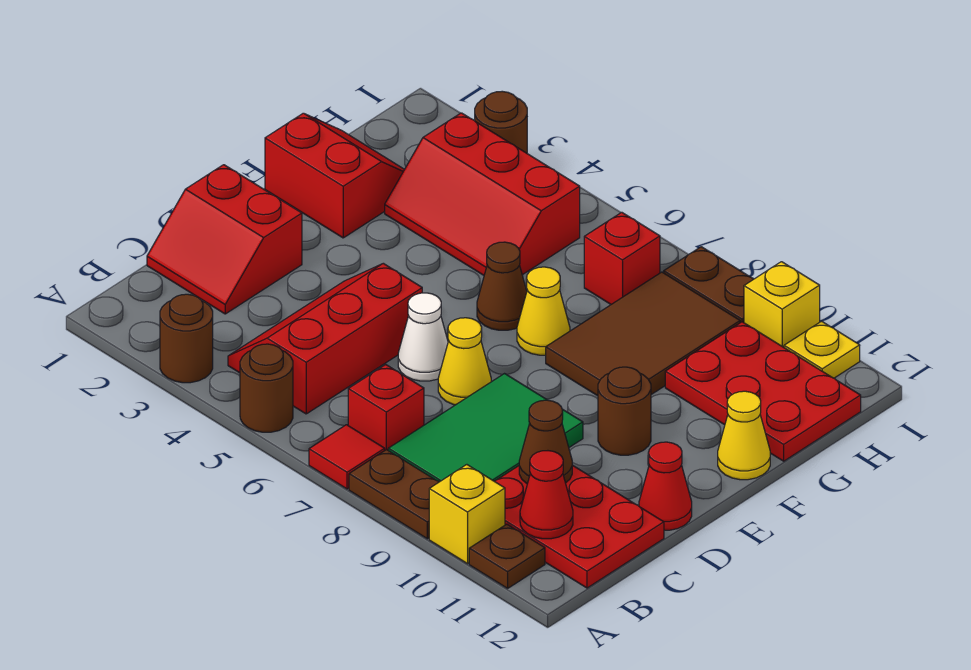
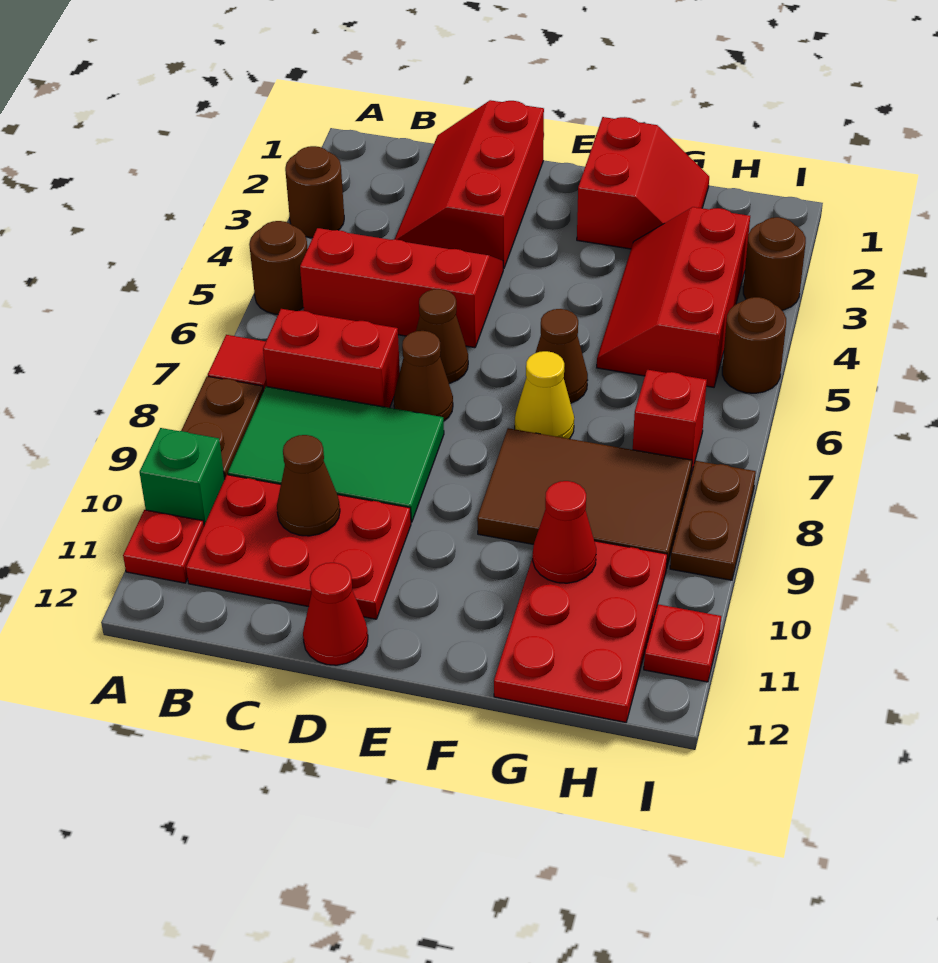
yellow 1x1 brick [429,465,505,564] -> green 1x1 brick [140,428,225,525]
brown 1x1 plate [469,524,545,588] -> red 1x1 plate [123,510,204,583]
red 1x1 brick [348,365,424,450] -> red 1x2 brick [263,309,400,408]
red 2x3 plate [495,465,664,588] -> red 2x3 plate turned to [186,475,411,619]
red 1x1 cone [520,451,573,539] -> red 1x1 cone moved to [533,481,596,583]
red 2x2 slope [147,165,302,314] -> red 2x3 slope [395,100,544,269]
white 1x1 cone [398,293,448,381] -> brown 1x1 cone [416,289,468,383]
yellow 1x1 cone [438,318,491,405] -> brown 1x1 cone [394,331,453,421]
brown 1x1 round brick [598,367,651,455] -> brown 1x1 round brick moved to [722,297,786,393]
yellow 1x1 cone [718,391,770,480] -> none
yellow 1x1 brick [744,262,820,347] -> none
yellow 1x1 plate [784,321,860,378] -> red 1x1 plate [644,604,721,682]

